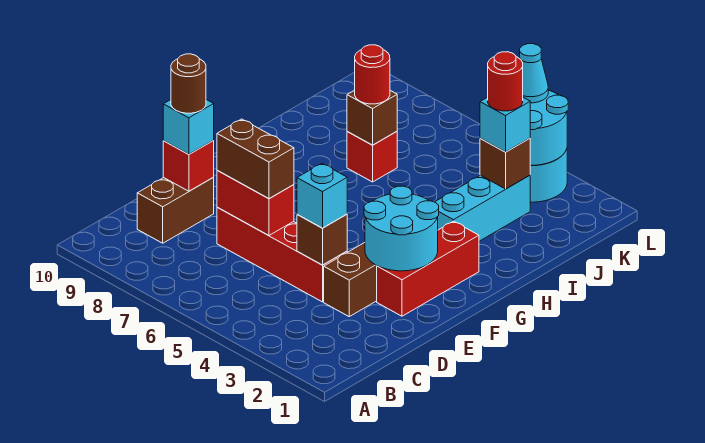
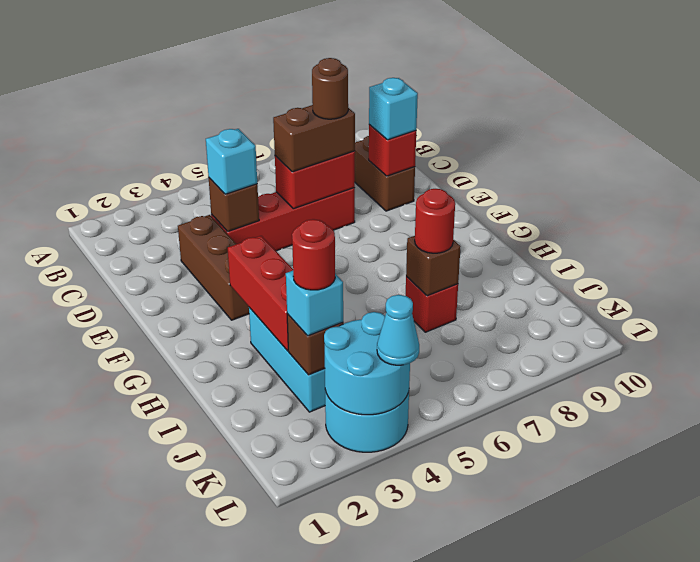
brown 1x1 round brick [171,54,206,113] -> brown 1x1 round brick moved to [312,58,348,119]
red 1x3 brick [377,221,479,316] -> red 1x3 brick moved to [228,236,293,351]
cyan 2x2 round brick [364,186,439,271] -> none

